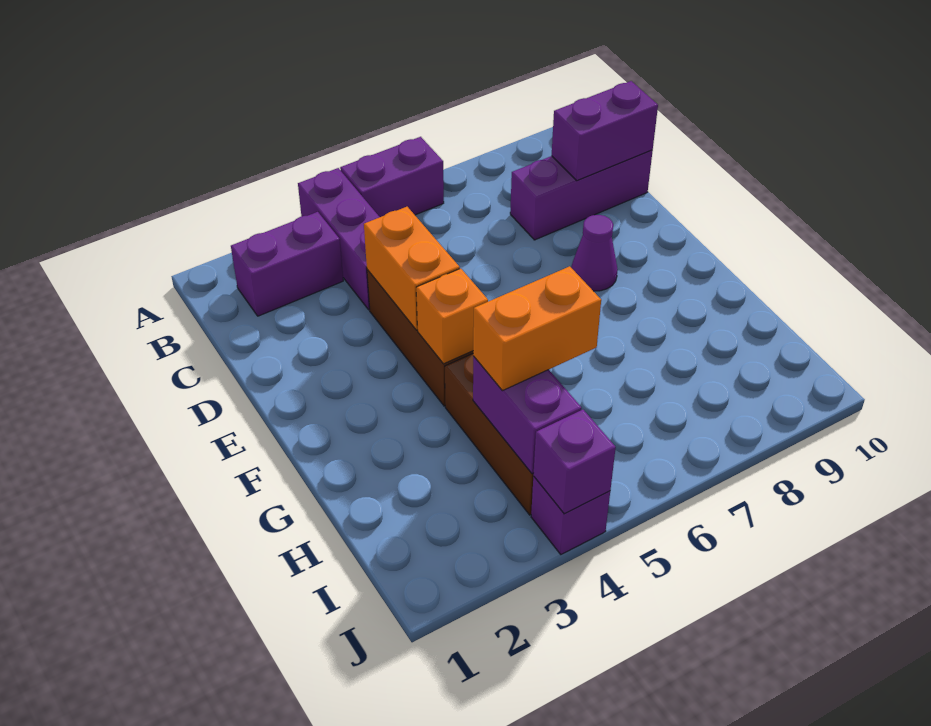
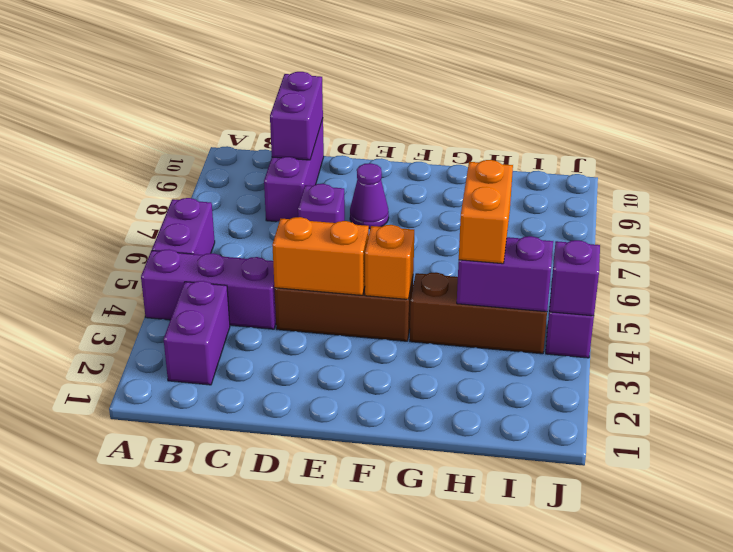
none -> purple 1x1 brick [298,184,345,223]

